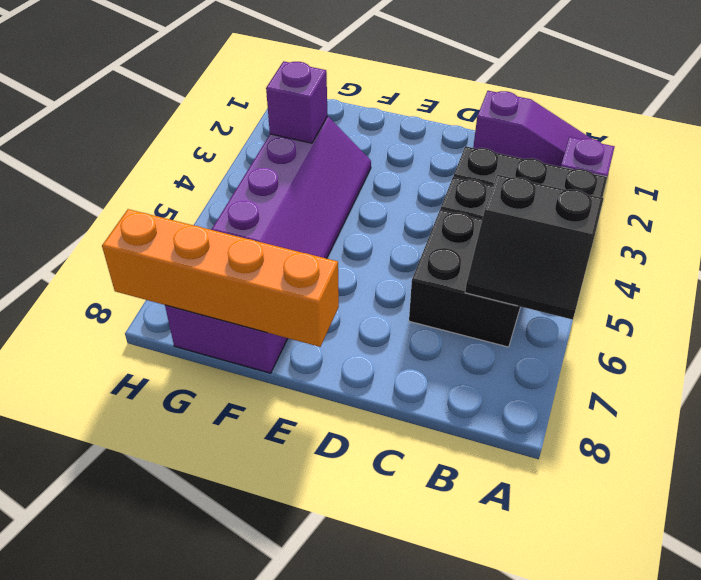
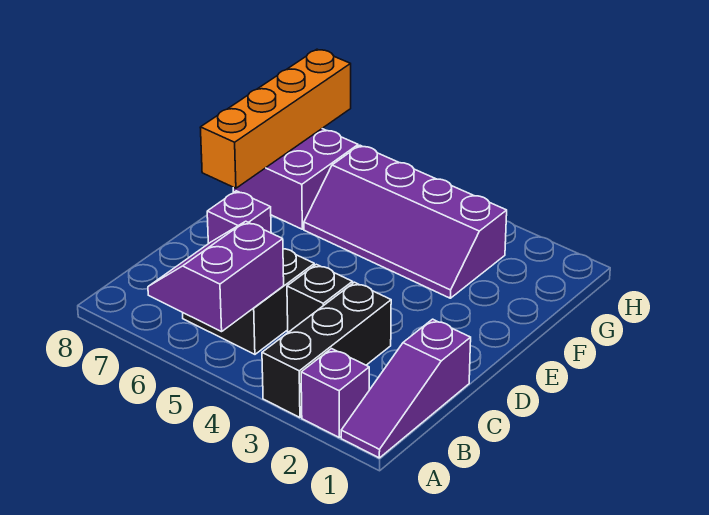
black 2x2 slope [465,175,604,320] -> purple 2x2 slope [148,221,284,332]
purple 1x1 brick [266,61,327,143] -> purple 1x1 brick moved to [207,191,271,244]

